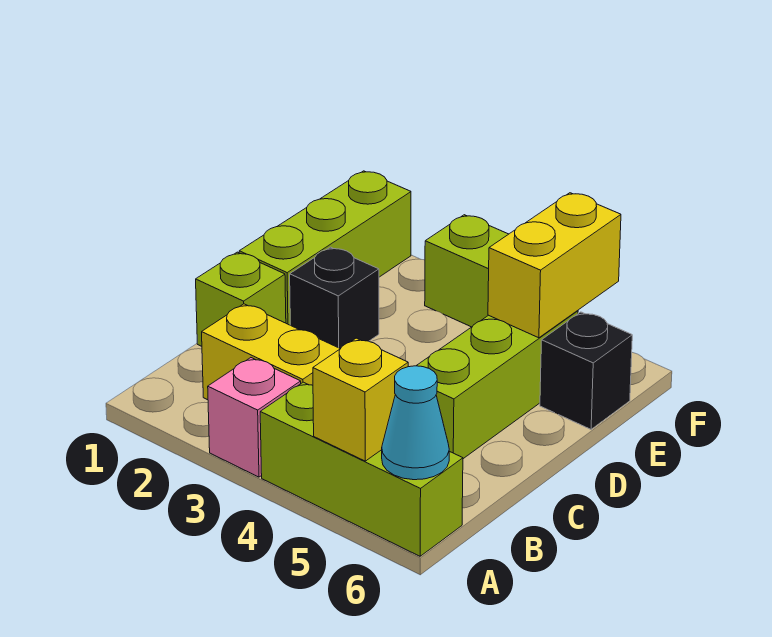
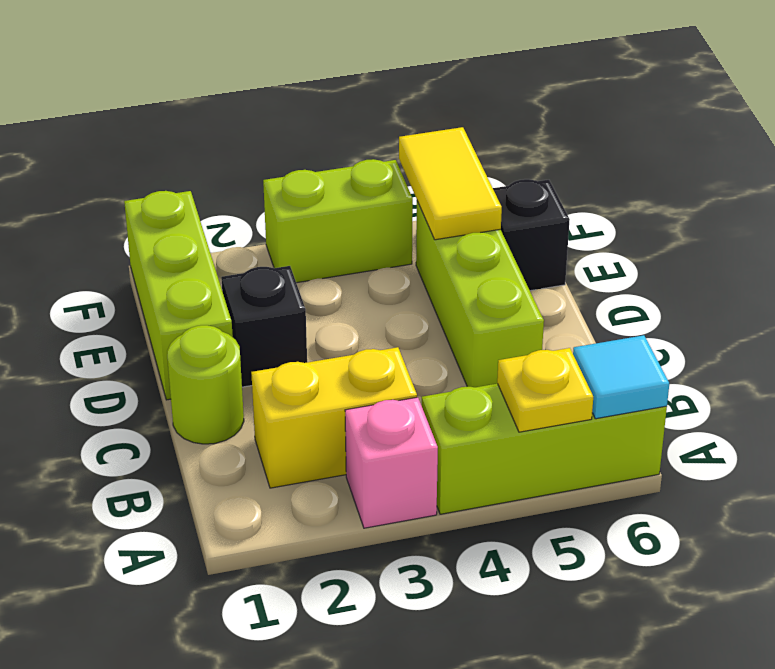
yellow 1x1 brick [313,338,408,461] -> yellow 1x1 plate [497,348,593,432]
cyan 1x1 cone [382,366,449,480] -> cyan 1x1 tile [573,335,669,419]
lime 1x1 brick [196,252,286,346] -> lime 1x1 round brick [167,325,244,444]
yellow 1x2 brick [488,193,621,338] -> yellow 1x2 tile [399,127,502,240]

